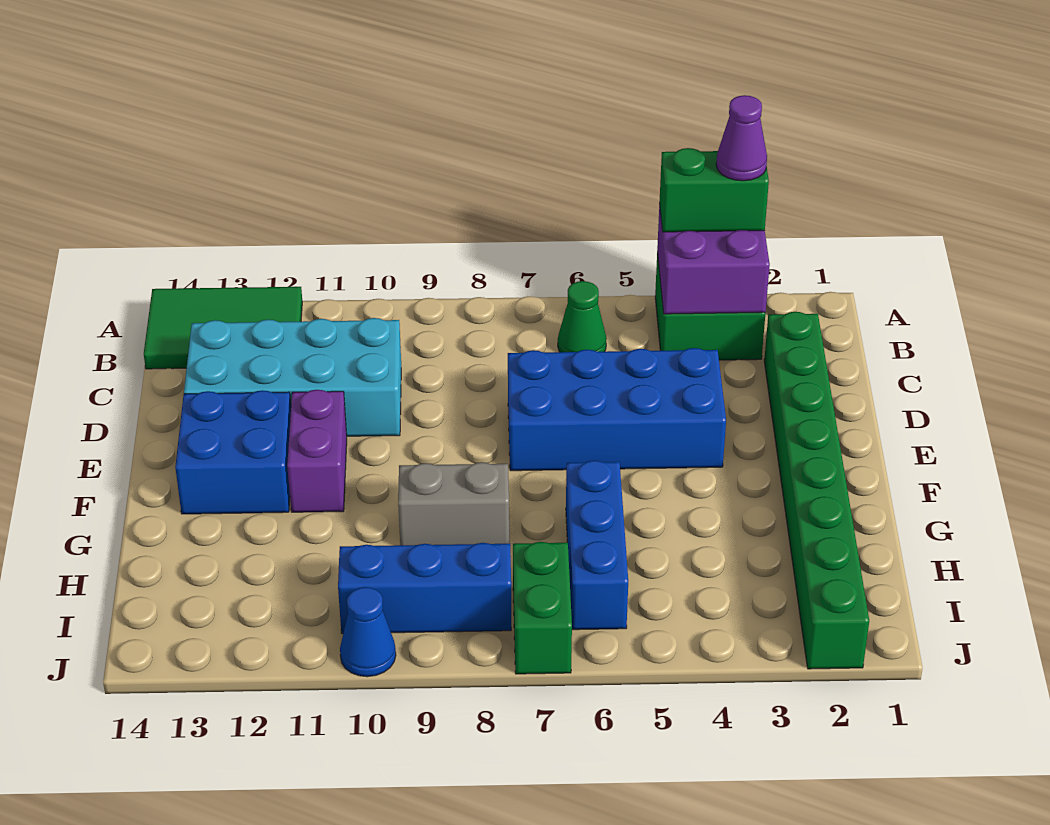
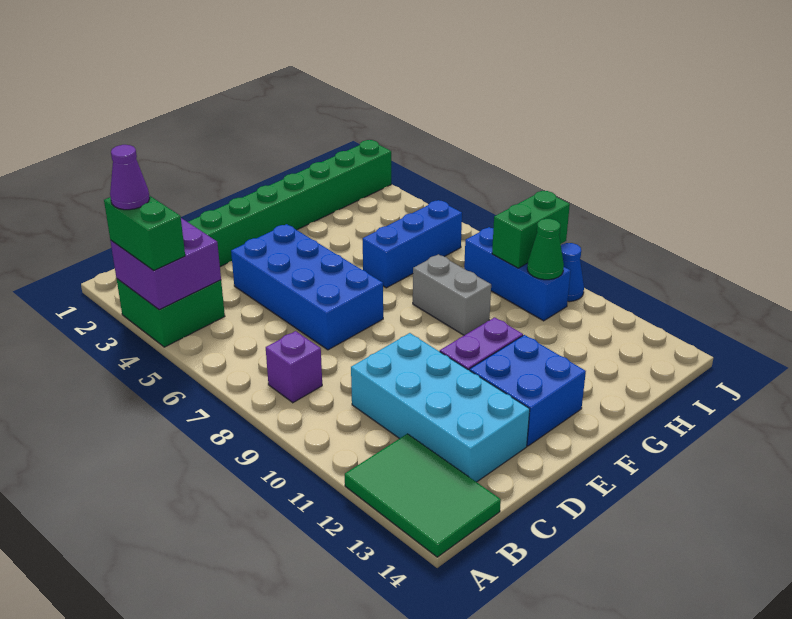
green 1x1 cone [558,281,607,352] -> green 1x1 cone moved to [527,219,564,280]
none -> purple 1x1 brick [266,331,322,403]
green 1x2 brick [513,542,572,674] -> green 1x2 brick moved to [492,191,570,268]

